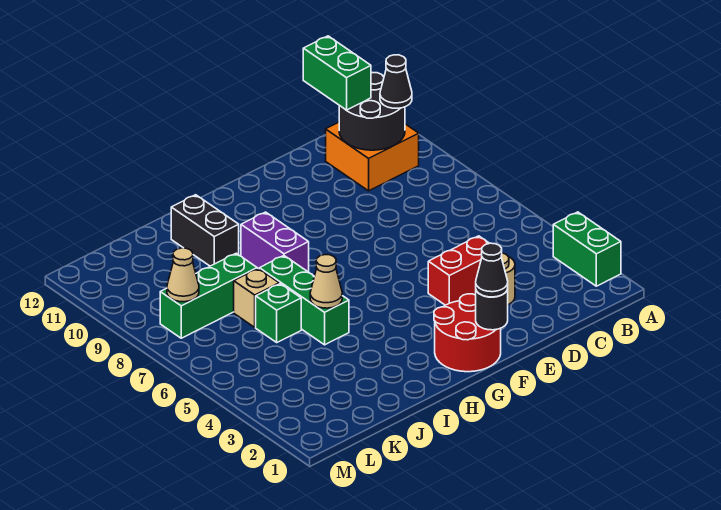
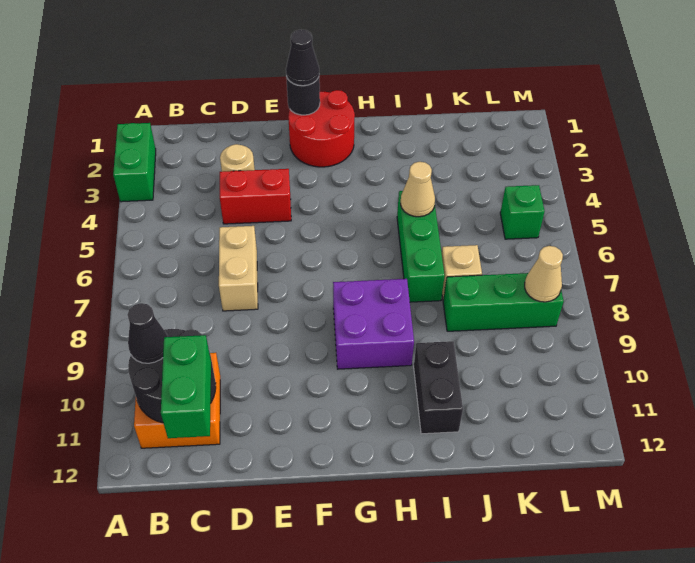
none -> tan 1x2 brick [219,226,258,311]
purple 1x2 brick [241,212,309,272] -> purple 2x2 brick [333,279,414,369]
green 1x1 brick [256,284,301,342] -> green 1x1 brick moved to [500,185,545,239]

